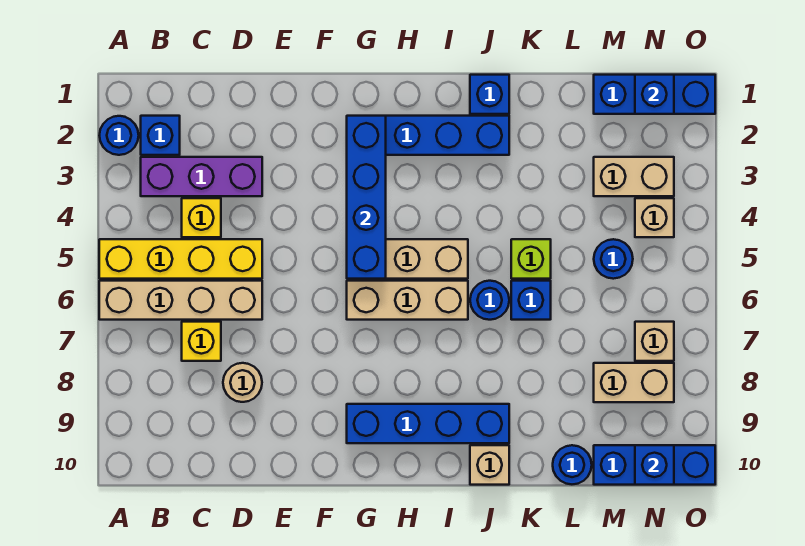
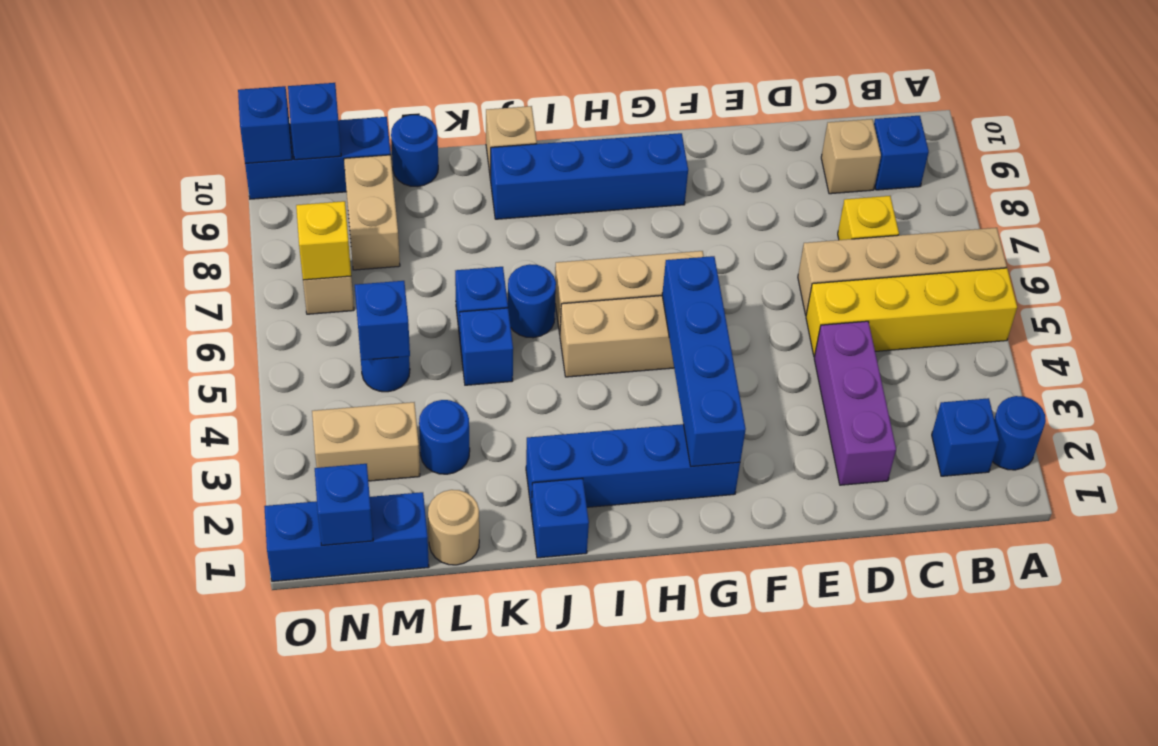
purple 1x3 brick [141,157,262,196] -> purple 1x3 brick turned to [814,321,896,485]
none -> blue 1x1 brick [874,116,929,190]
yellow 1x1 brick [182,198,221,237] -> yellow 1x1 brick moved to [296,201,351,280]
tan 1x1 round brick [223,363,262,402] -> tan 1x1 round brick moved to [428,490,479,565]
lime 1x1 brick [511,239,551,279] -> blue 1x1 brick [460,308,513,385]
none -> blue 1x1 round brick [419,400,470,474]
none -> blue 1x1 brick [355,281,410,360]
tan 1x2 brick [594,363,674,402] -> tan 1x2 brick turned to [344,155,400,270]
tan 1x1 brick [635,198,674,237] -> tan 1x1 brick moved to [821,119,881,194]
none -> blue 1x1 brick [238,86,292,163]

